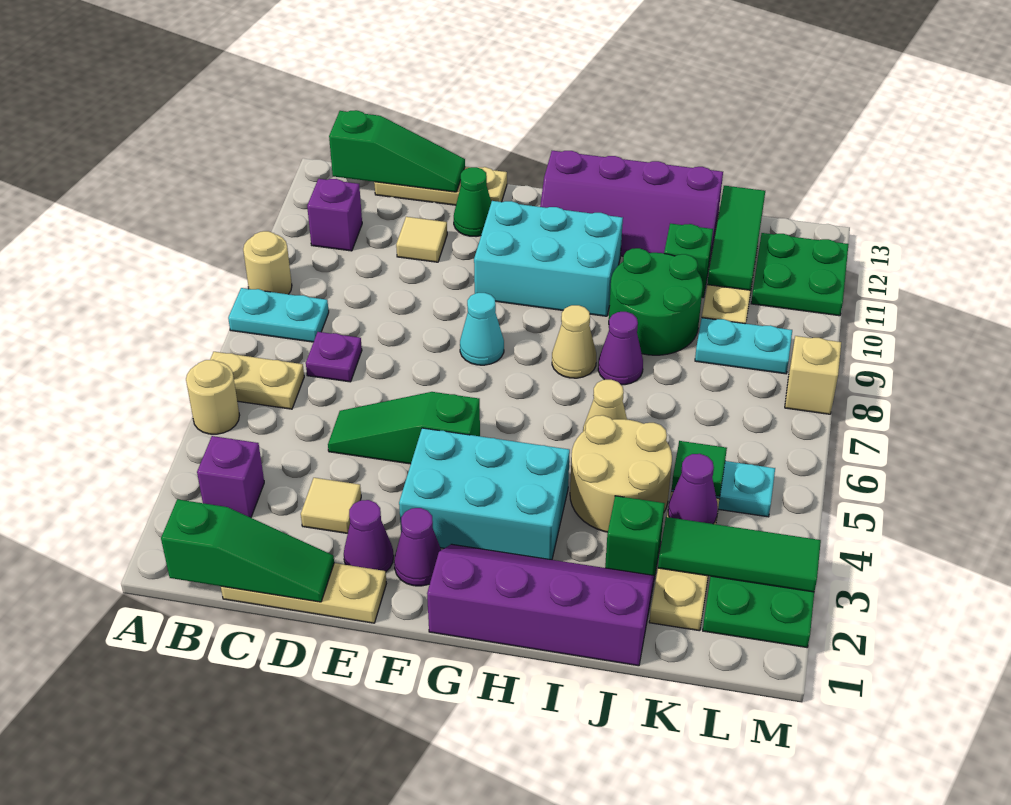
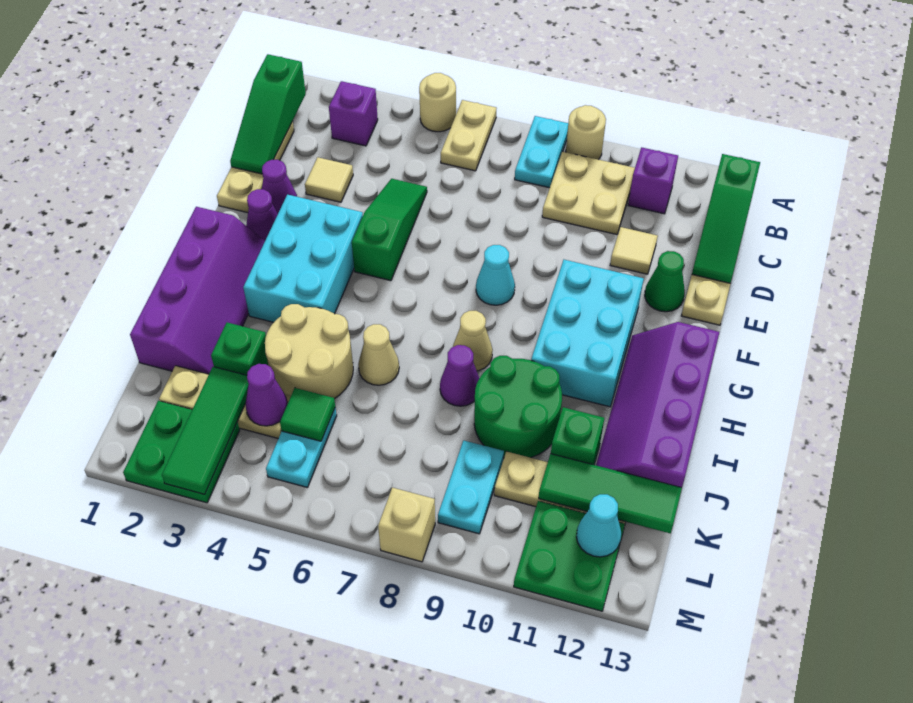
none -> tan 2x2 plate [542,152,635,235]
purple 1x1 plate [306,332,362,382] -> none
none -> cyan 1x1 cone [576,494,621,557]

